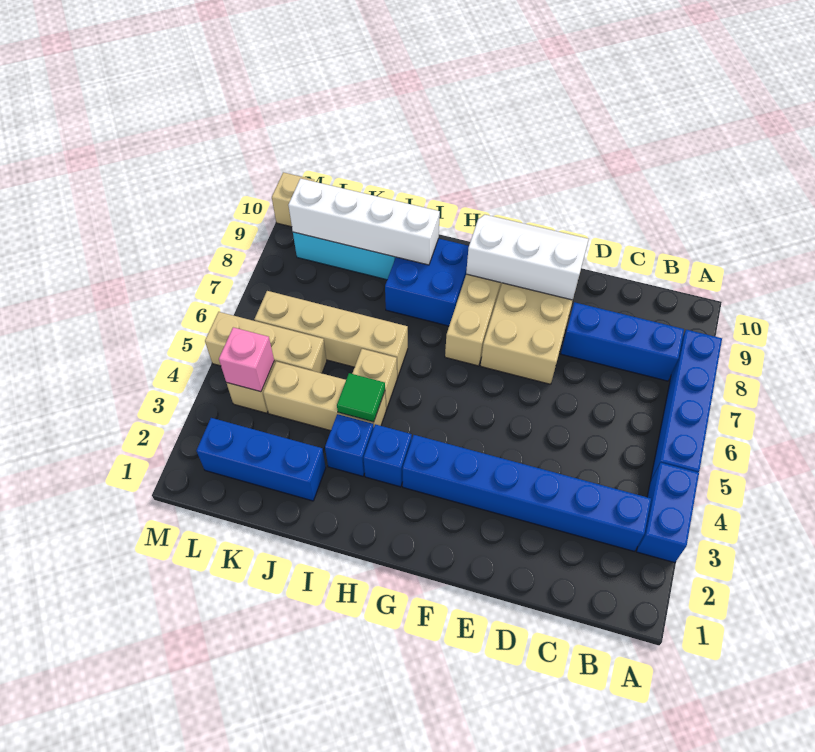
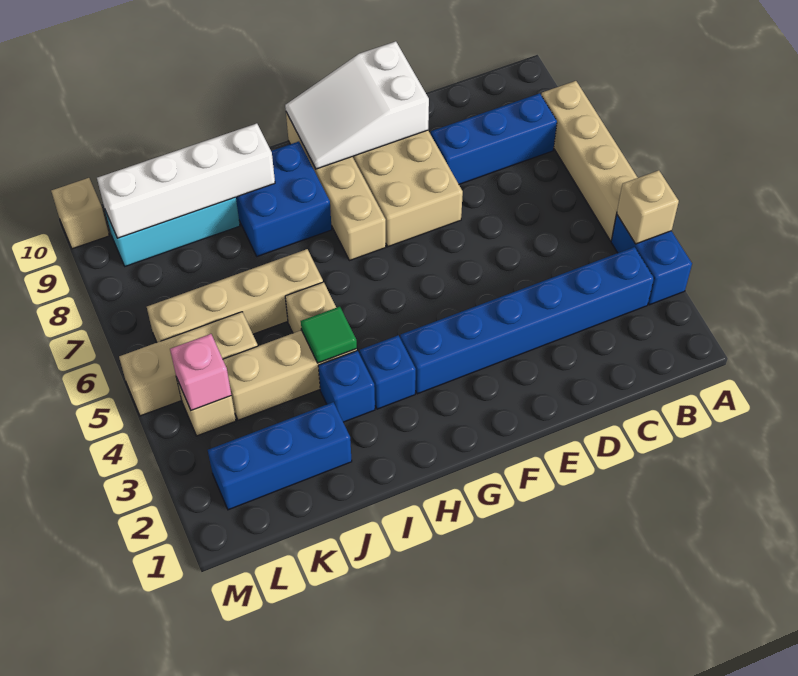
none -> tan 1x1 brick [617,170,679,244]
blue 1x4 brick [651,330,722,479] -> tan 1x4 brick [541,81,638,241]
white 2x3 slope [466,215,589,300] -> white 2x3 slope turned to [285,41,429,169]

